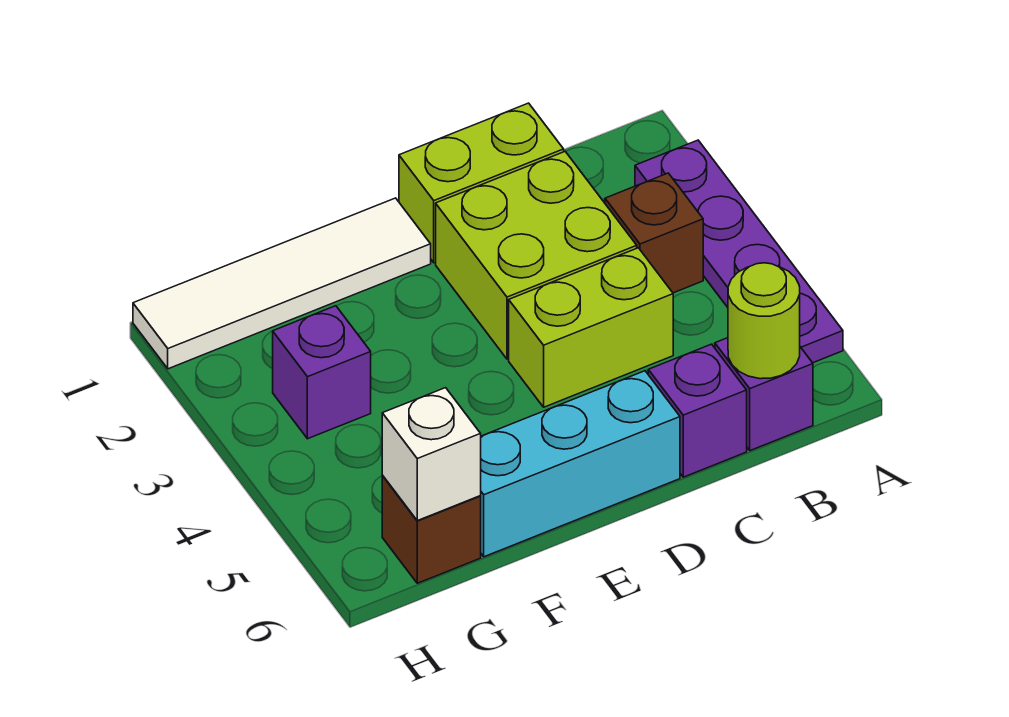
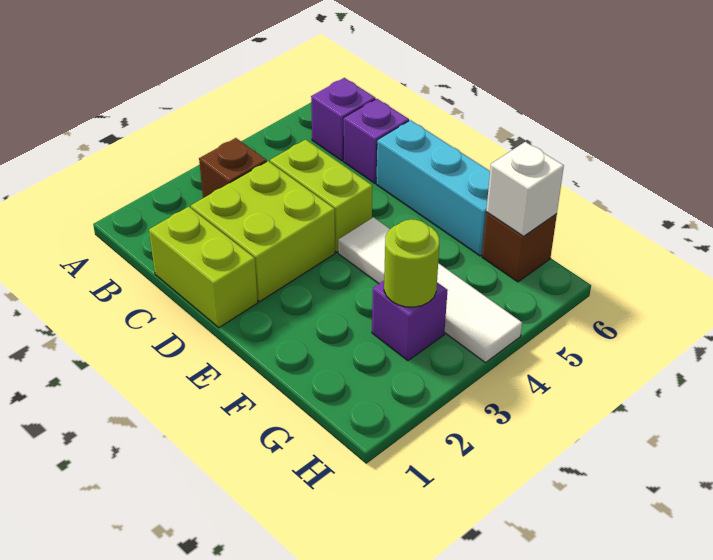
purple 1x4 plate [635,140,843,363] -> none
lime 1x1 round brick [728,263,800,379] -> lime 1x1 round brick moved to [384,219,440,307]
white 1x4 tile [133,198,431,369] -> white 1x4 tile moved to [338,217,522,363]

